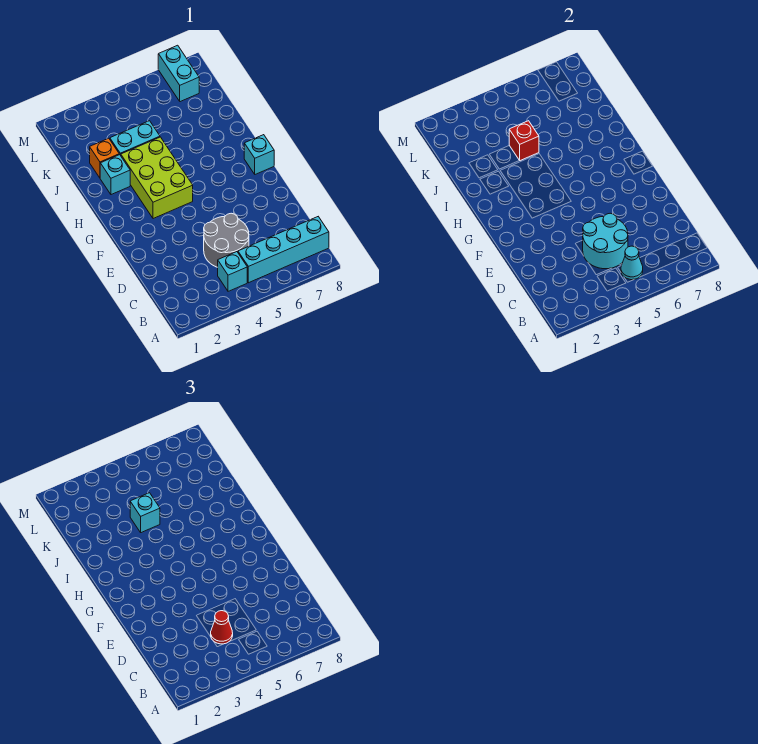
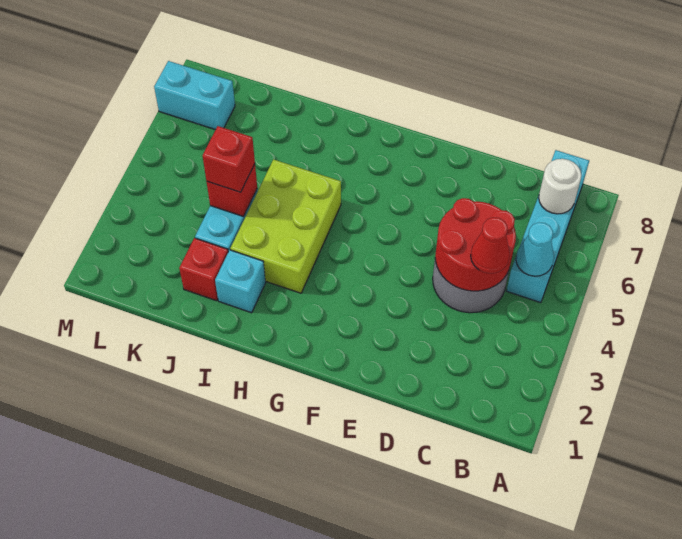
cyan 1x1 brick [218,252,247,291] -> none
none -> white 1x1 round brick [539,159,581,214]
cyan 2x2 round brick [583,213,628,269] -> red 2x2 round brick [435,198,516,291]
lime 2x3 brick [121,137,193,219] -> lime 2x3 brick turned to [230,159,341,293]
cyan 1x1 brick [244,135,274,174] -> none
orange 1x1 brick [90,138,119,178] -> red 1x1 brick [179,238,228,301]
cyan 1x1 brick [130,493,160,533] -> red 1x1 brick [203,126,255,192]

